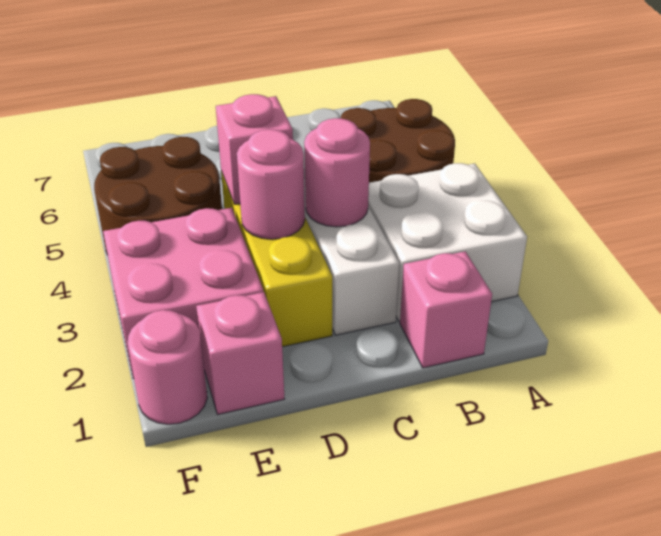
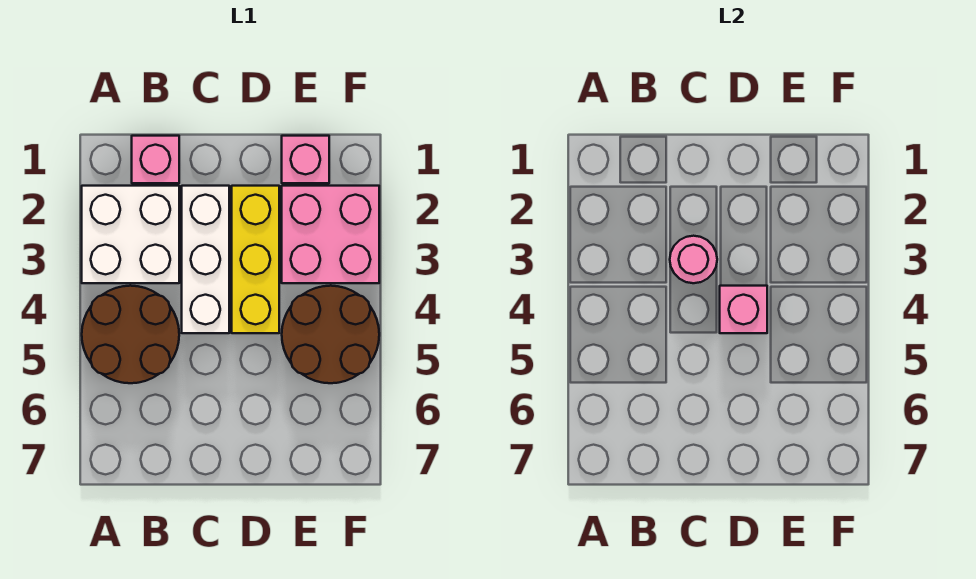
pink 1x1 round brick [237,129,305,239] -> none
pink 1x1 round brick [128,310,207,424] -> none

